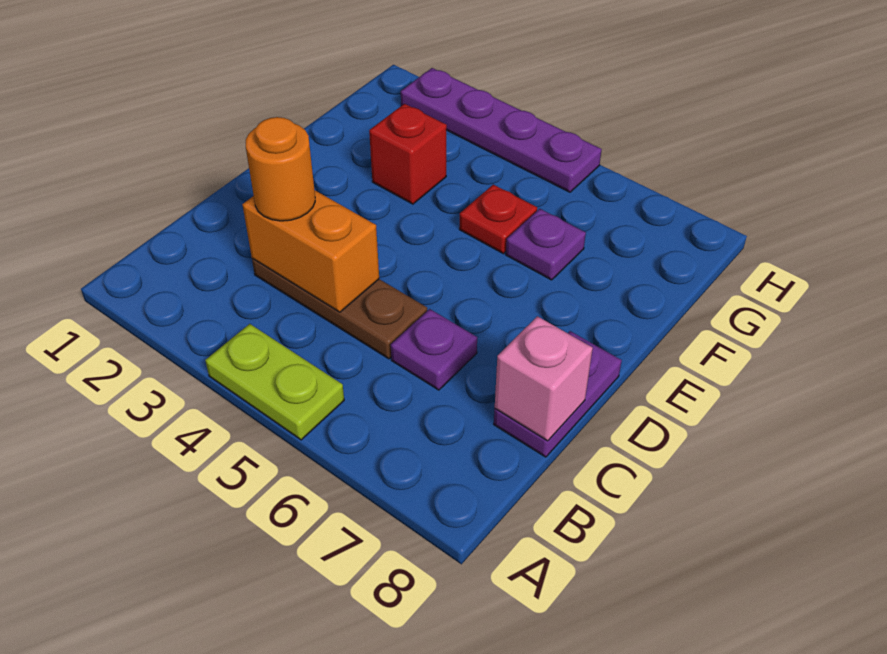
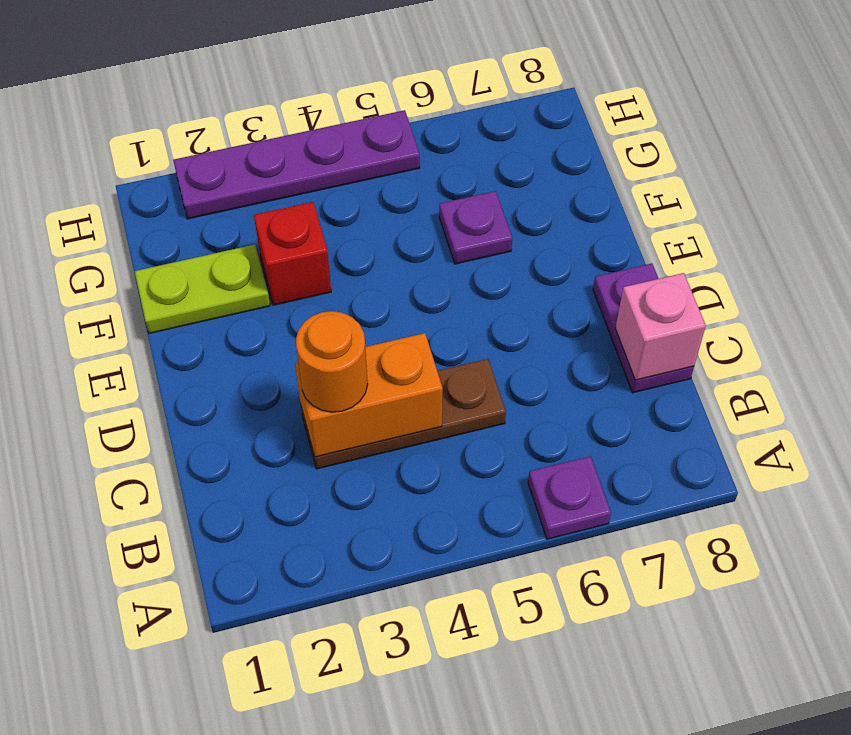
lime 1x2 plate [205,324,344,440] -> lime 1x2 plate moved to [135,245,270,333]
purple 1x1 plate [391,309,477,390] -> purple 1x1 plate moved to [528,456,611,539]
red 1x1 plate [459,185,537,254] -> none

